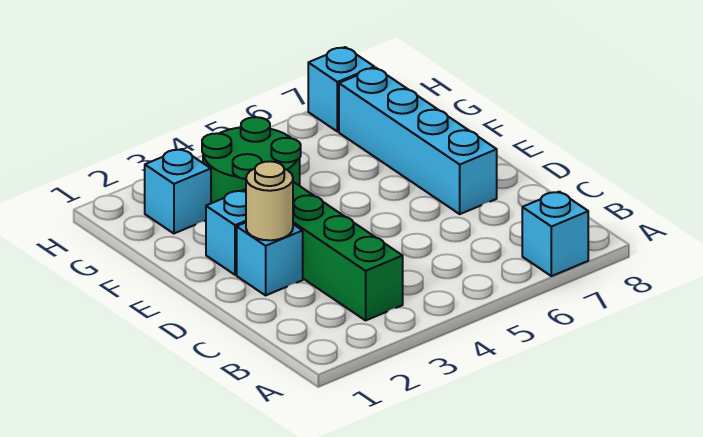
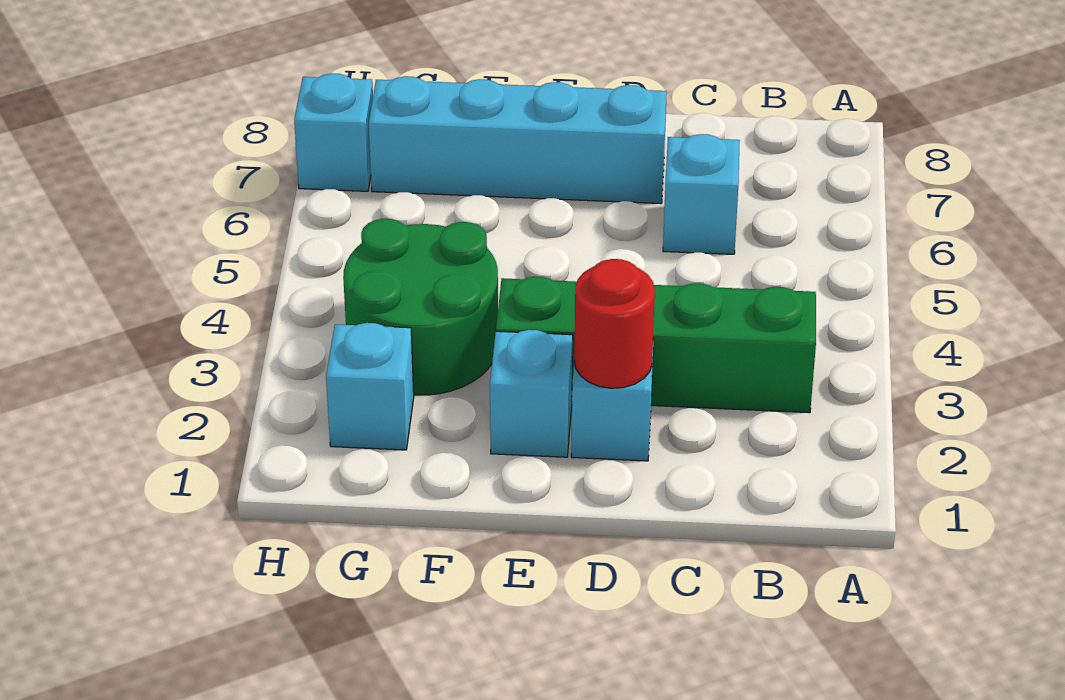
cyan 1x1 brick [522,192,588,276] -> cyan 1x1 brick moved to [663,134,740,254]
tan 1x1 round brick [246,161,293,240] -> red 1x1 round brick [574,259,655,388]

